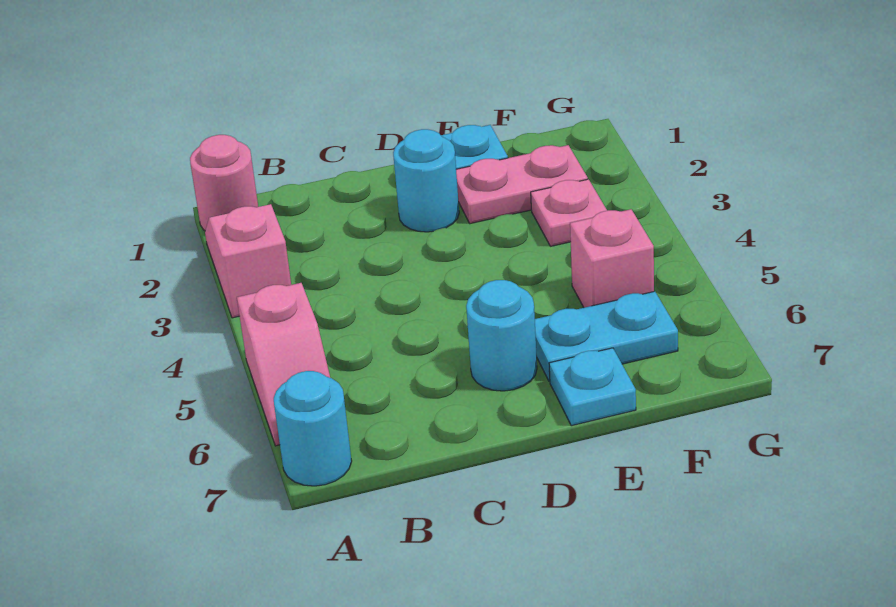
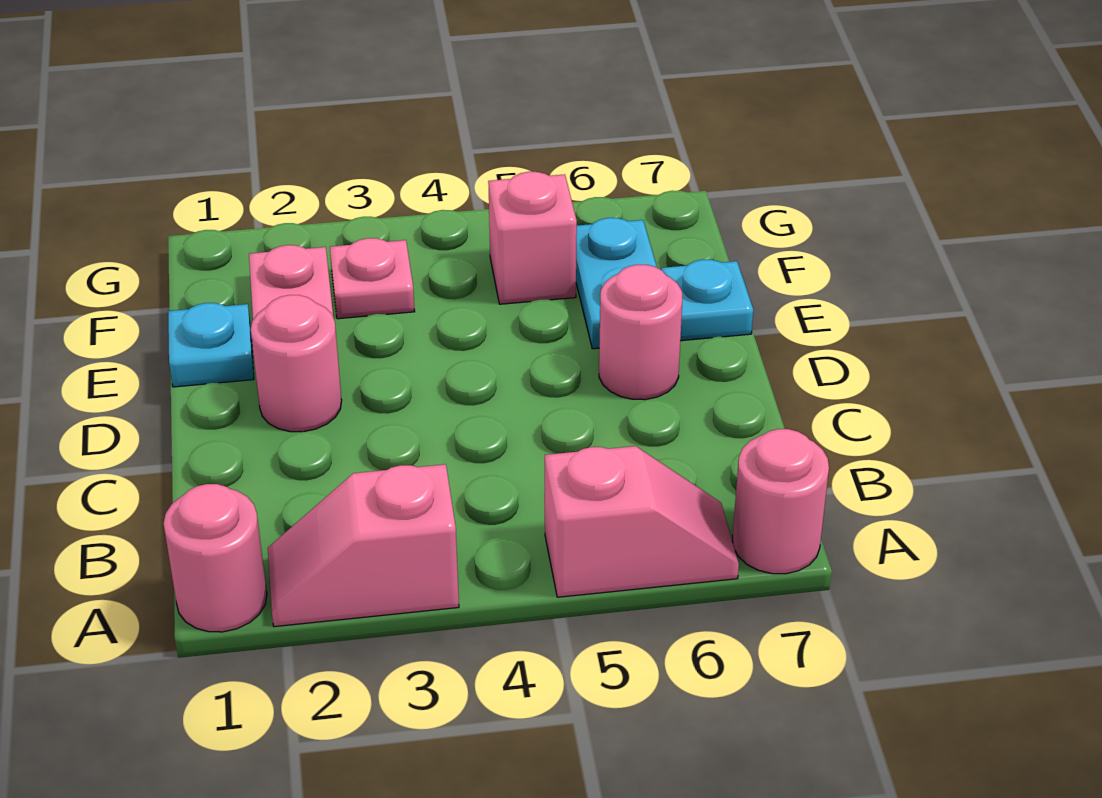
cyan 1x1 round brick [274,371,352,486] -> pink 1x1 round brick [733,429,829,574]
cyan 1x1 round brick [393,129,459,232] -> pink 1x1 round brick [251,295,342,432]
cyan 1x1 round brick [466,280,537,391] -> pink 1x1 round brick [599,265,682,400]

